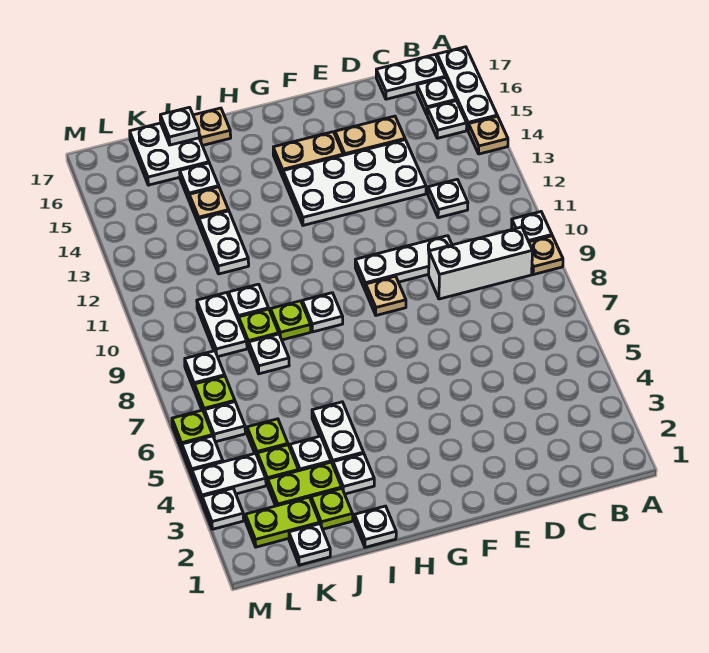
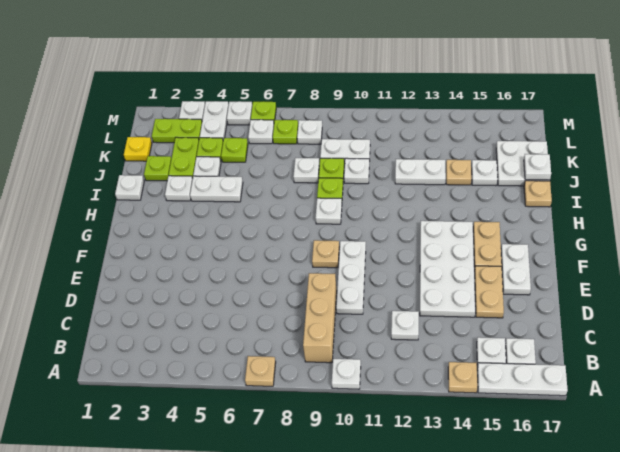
tan 1x1 plate [529,236,563,275] -> tan 1x1 plate moved to [245,356,276,386]
white 1x3 brick [429,227,533,299] -> tan 1x3 brick [303,273,337,363]
white 1x2 plate [376,54,446,99] -> white 1x2 plate moved to [501,244,531,295]
white 1x1 plate [289,524,330,565] -> yellow 1x1 plate [124,137,152,161]
lime 1x2 plate [245,497,320,547] -> lime 1x2 plate turned to [152,119,202,143]

